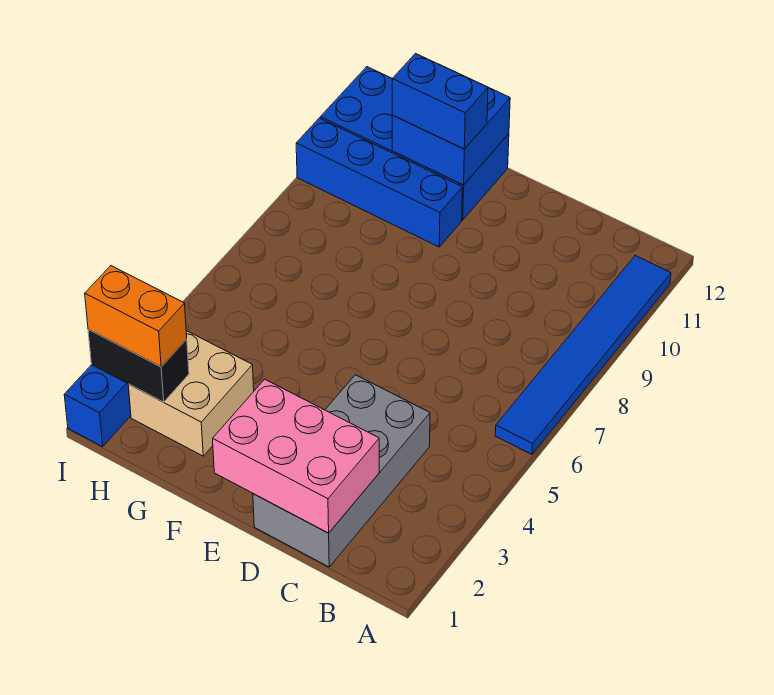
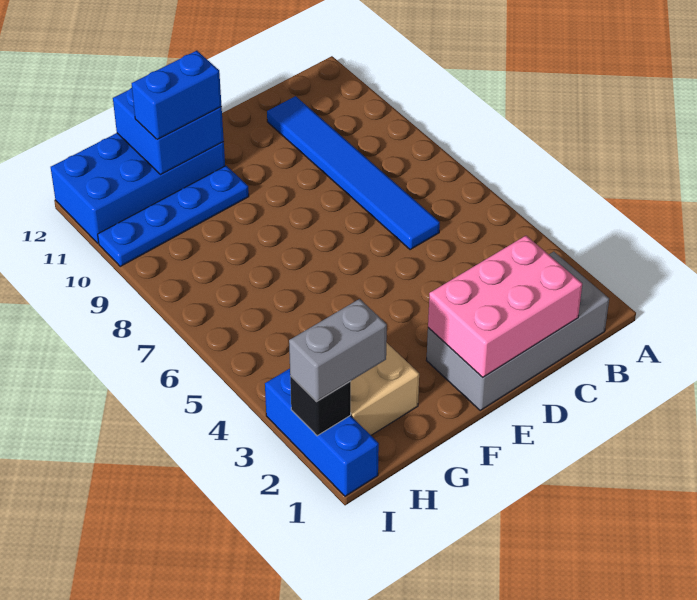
blue 1x6 tile [495,256,671,454] -> blue 1x6 tile moved to [267,96,440,250]
grey 2x4 brick [253,375,430,567] -> grey 2x4 brick turned to [427,252,609,410]
blue 1x4 brick [296,118,462,247] -> blue 1x4 plate [98,166,249,266]
black 1x2 brick [88,329,189,402] -> black 1x1 brick [290,376,351,436]
orange 1x2 brick [85,266,187,367] -> grey 1x2 brick [289,299,387,402]

